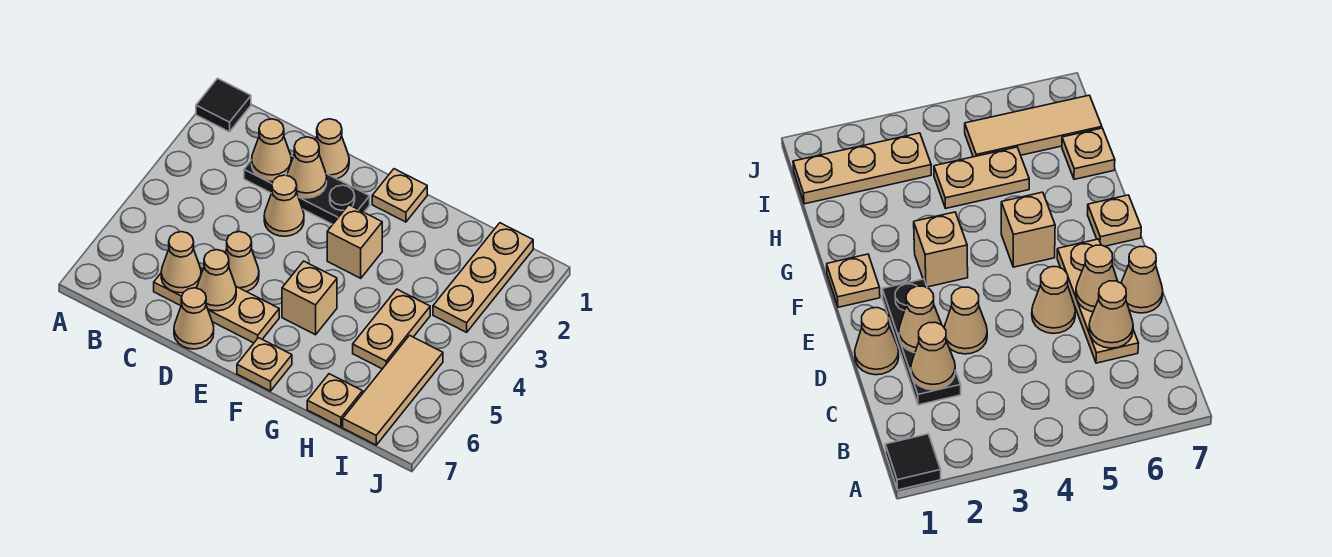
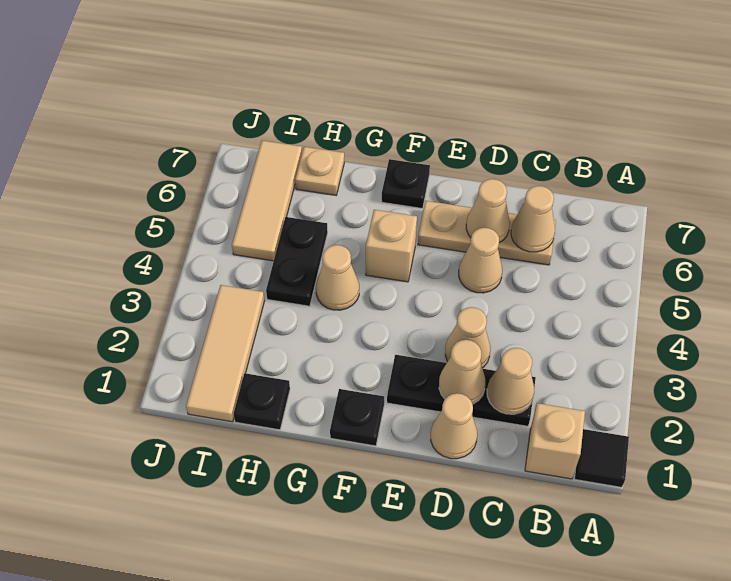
tan 1x1 cone [174,288,214,349] -> tan 1x1 cone moved to [316,245,359,310]
tan 1x1 plate [372,169,427,222] -> black 1x1 plate [330,389,384,446]
tan 1x1 brick [327,205,382,278] -> tan 1x1 brick moved to [525,403,585,479]
tan 1x1 plate [237,338,292,391] -> black 1x1 plate [382,159,430,208]
none -> black 1x1 plate [234,373,290,430]
tan 1x2 plate [353,289,430,369] -> black 1x2 plate [266,217,328,306]
tan 1x3 plate [433,223,533,332] -> tan 1x3 tile [186,285,264,422]

